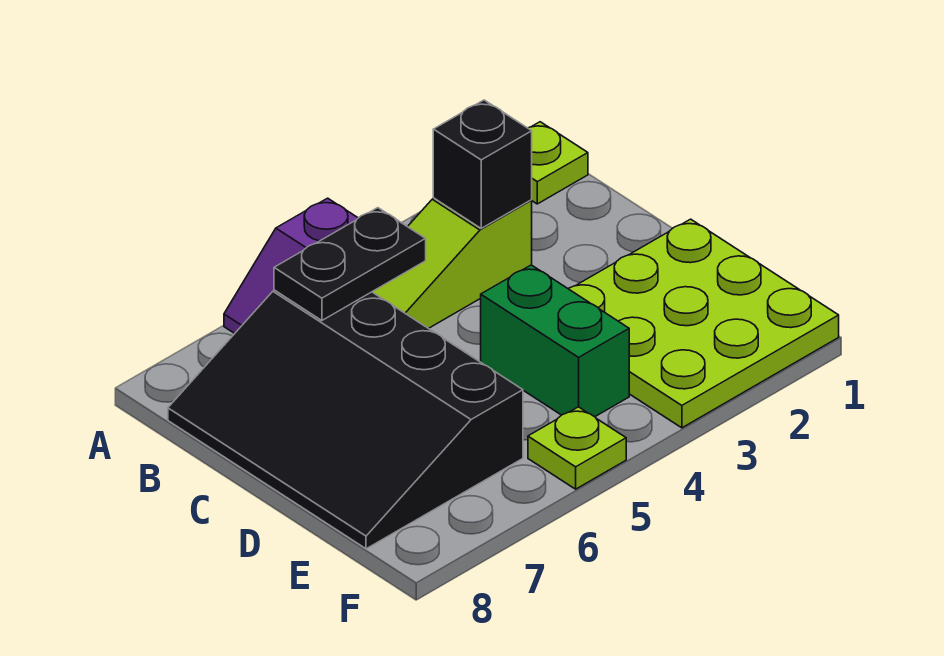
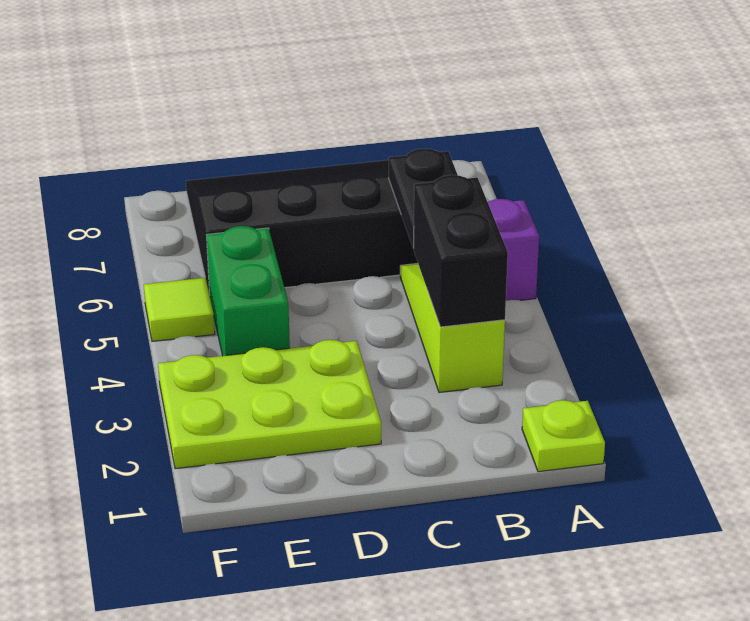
black 1x1 brick [433,100,532,228] -> black 1x2 brick [414,175,508,327]
lime 3x3 plate [568,219,839,428] -> lime 2x3 plate [158,340,381,469]
green 1x2 brick [481,265,629,417] -> green 1x2 brick turned to [207,226,290,356]
lime 1x1 plate [528,407,626,489] -> lime 1x1 tile [144,278,215,341]

